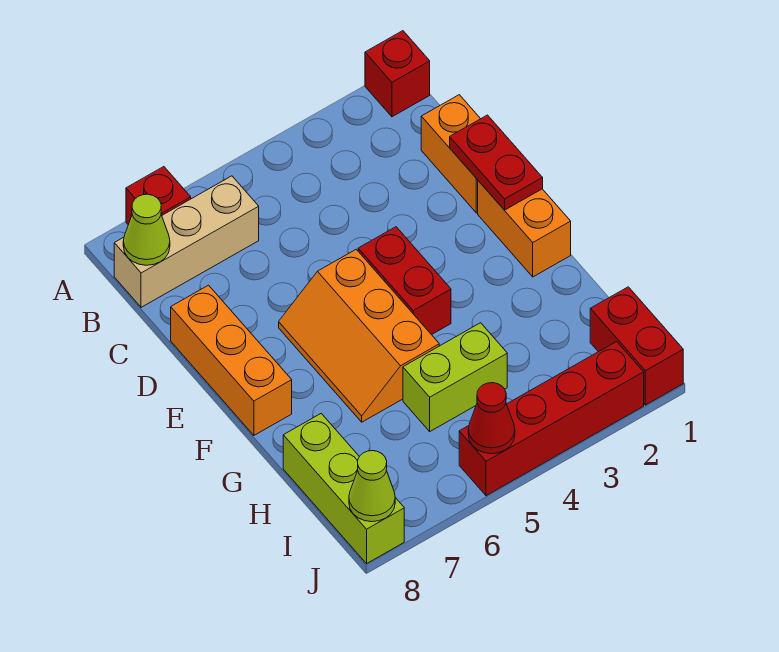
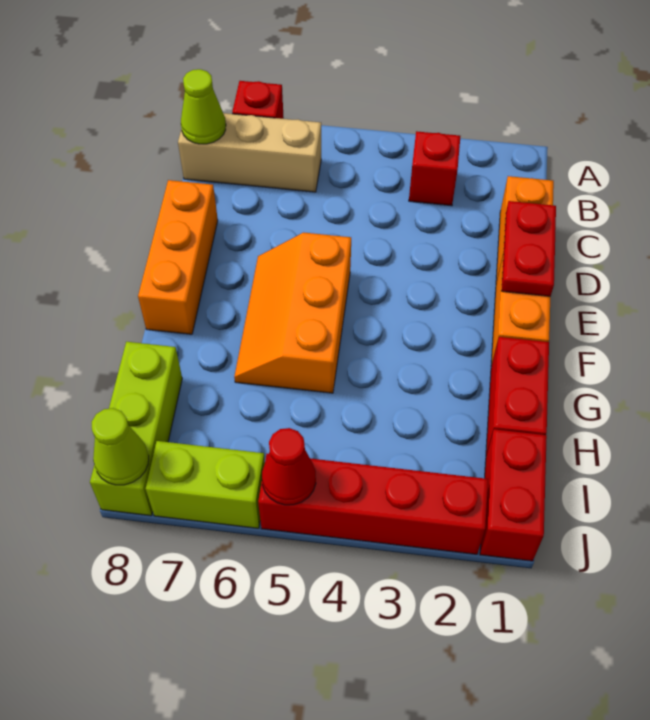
red 1x1 brick [365,31,430,117] -> red 1x1 brick moved to [409,131,460,206]
red 1x2 brick [358,227,451,335] -> red 1x2 brick moved to [486,337,549,456]
lime 1x2 brick [403,323,507,431] -> lime 1x2 brick moved to [146,441,265,528]

